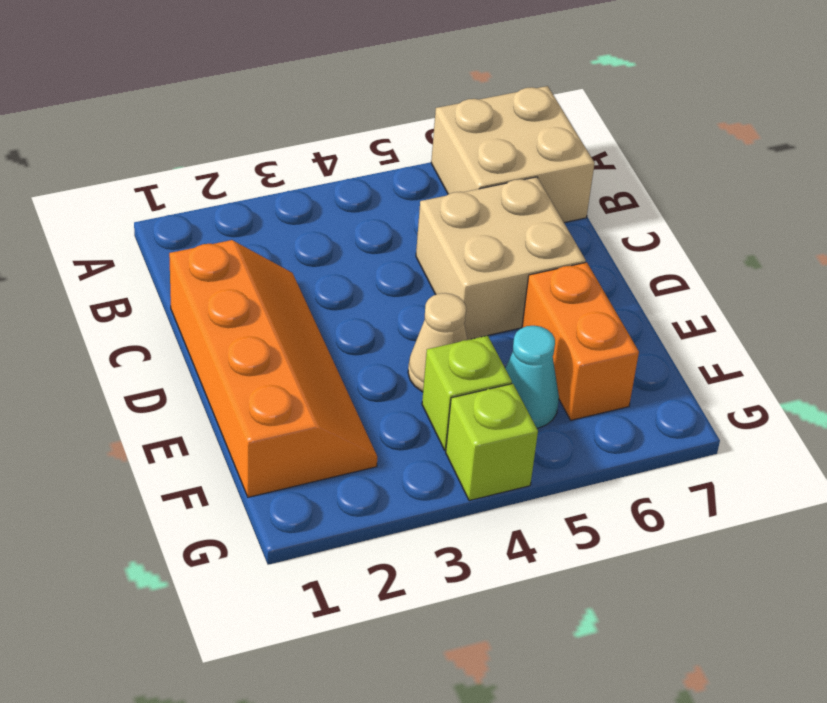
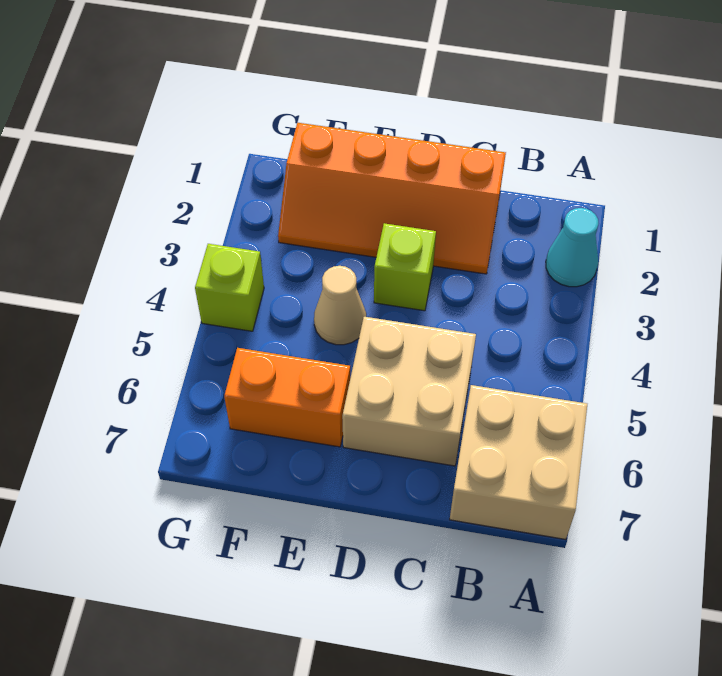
lime 1x1 brick [422,336,512,450] -> lime 1x1 brick moved to [374,223,436,311]
cyan 1x1 cone [505,326,559,428] -> cyan 1x1 cone moved to [546,208,598,287]

